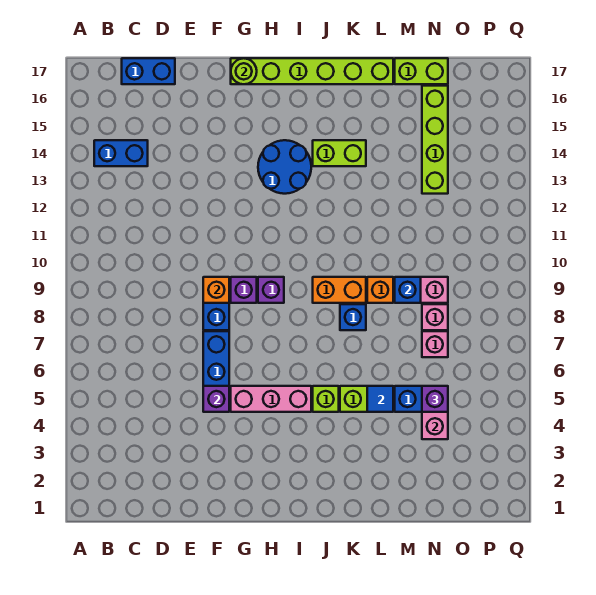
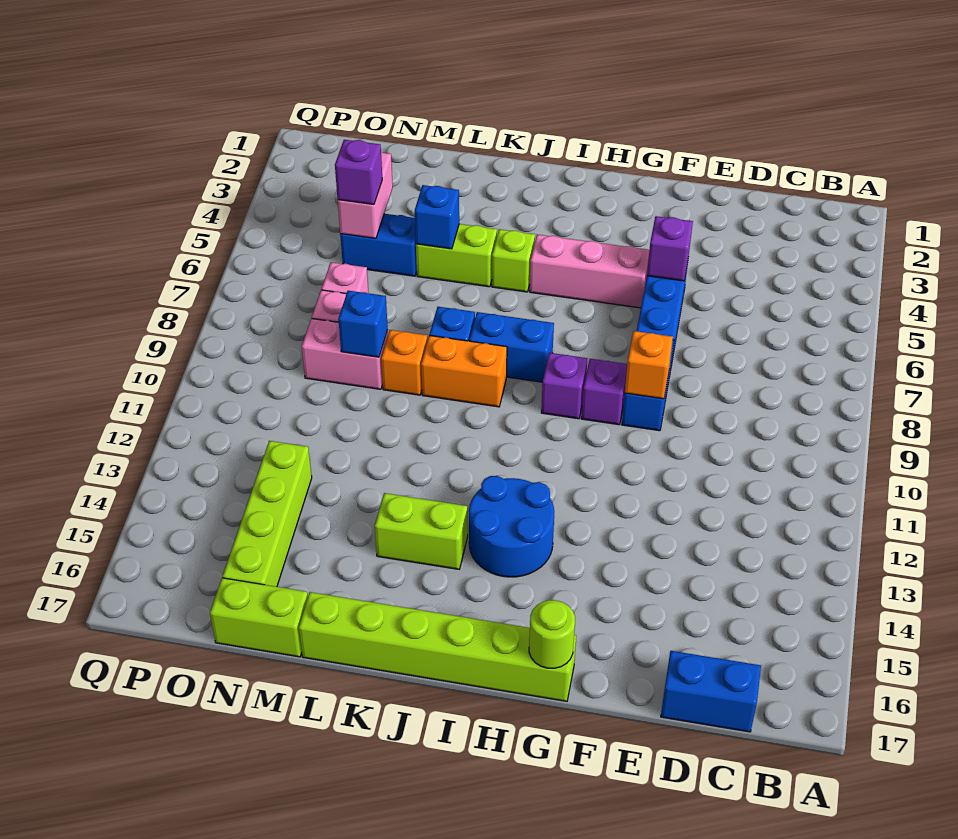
blue 1x2 brick [94,140,148,166] -> blue 1x2 brick moved to [469,312,554,382]
blue 1x1 tile [367,386,393,412] -> blue 1x1 brick [415,185,459,249]

